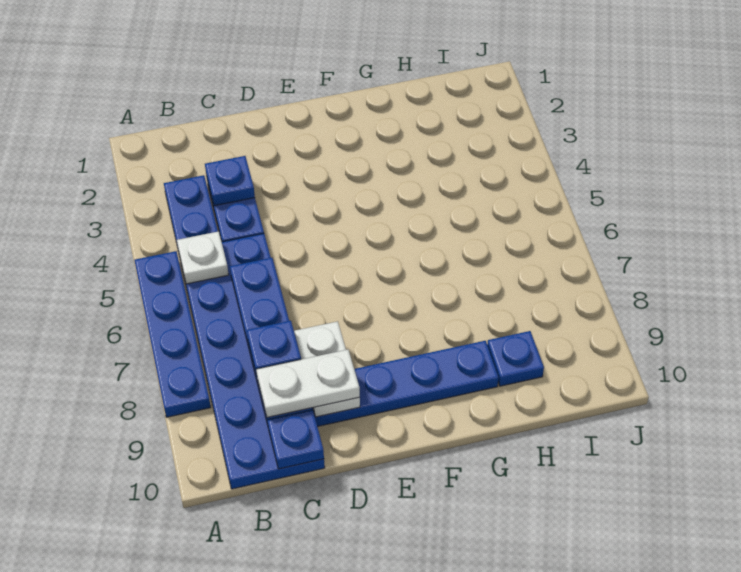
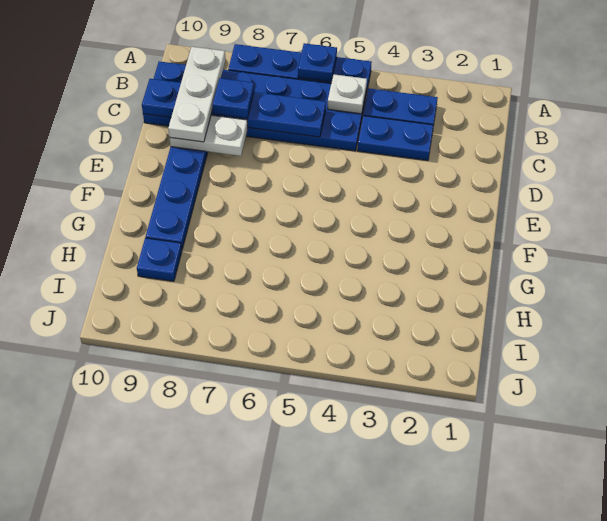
blue 1x1 plate [205,156,255,206] -> blue 1x1 plate moved to [298,43,337,82]
white 1x2 plate [256,350,360,417] -> white 1x3 plate [168,47,226,142]

